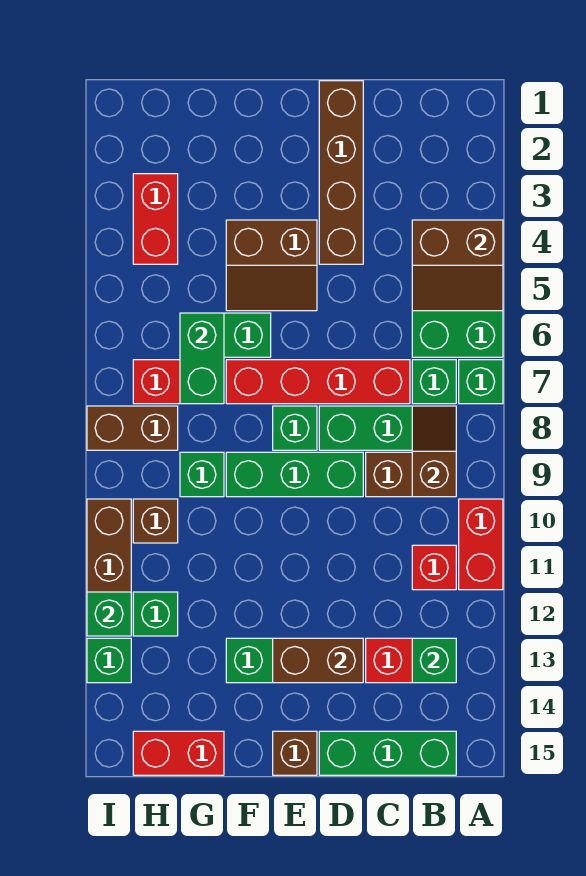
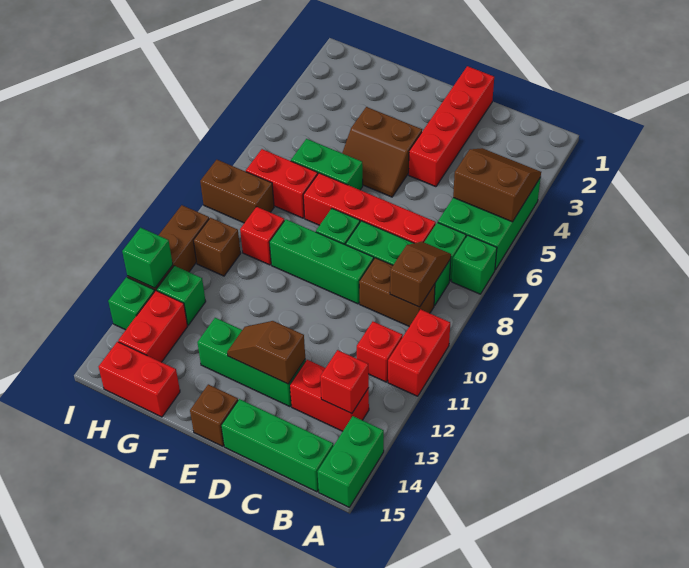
brown 2x2 slope [412,220,503,311] -> brown 2x2 slope turned to [453,148,541,222]
green 1x1 brick [412,638,456,683] -> red 1x1 brick [320,350,369,414]
brown 1x4 brick [319,81,363,264] -> red 1x4 brick [409,66,494,187]
brown 1x2 brick [273,638,363,683] -> brown 1x2 slope [227,321,305,384]
green 1x2 brick [180,313,224,404] -> green 1x2 brick moved to [318,416,384,507]
green 1x1 brick [180,452,224,497] -> red 1x1 brick [240,207,284,265]
red 1x2 brick [133,174,178,264] -> red 1x2 brick moved to [118,291,188,362]

